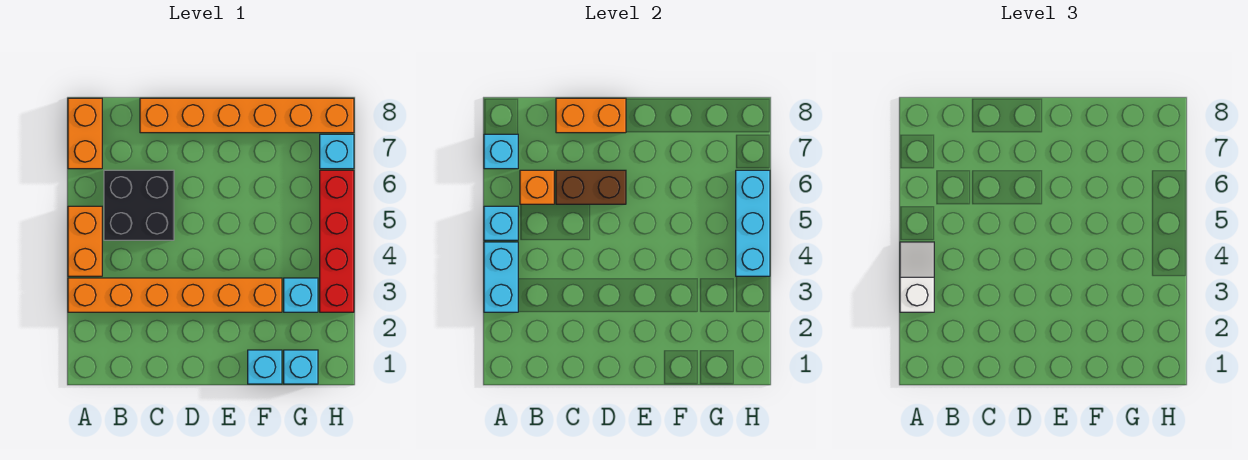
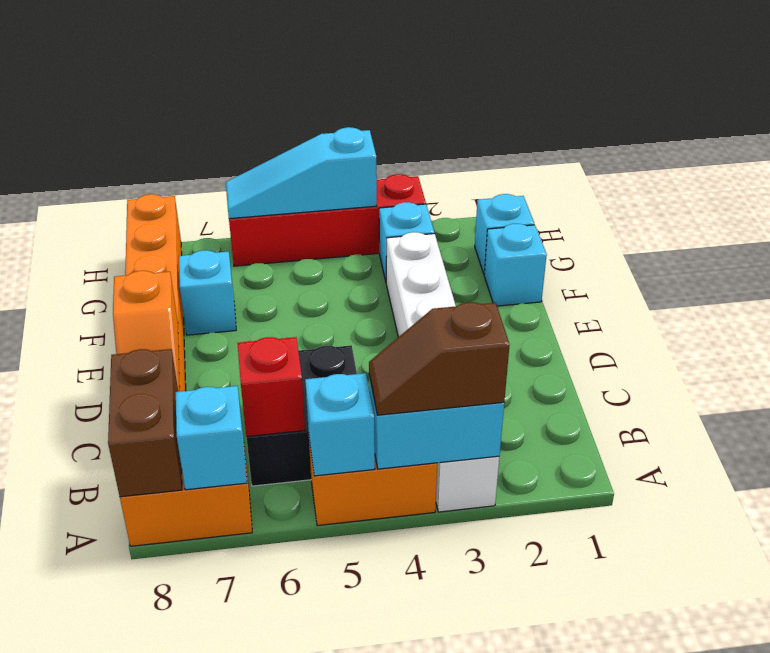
orange 1x6 brick [68,278,282,312] -> white 1x6 brick [386,232,499,512]
white 1x2 slope [900,242,934,312] -> brown 1x2 slope [369,302,510,415]
orange 1x1 brick [520,170,554,204] -> red 1x1 brick [238,337,305,437]
brown 1x2 brick [556,170,626,204] -> brown 1x2 brick moved to [108,349,182,497]
orange 1x2 brick [556,98,626,133] -> orange 1x2 slope [113,271,180,392]
cyan 1x3 brick [736,170,770,276] -> cyan 1x3 slope [226,127,377,219]
cyan 1x1 brick [320,134,354,169] -> cyan 1x1 brick moved to [179,250,236,335]

